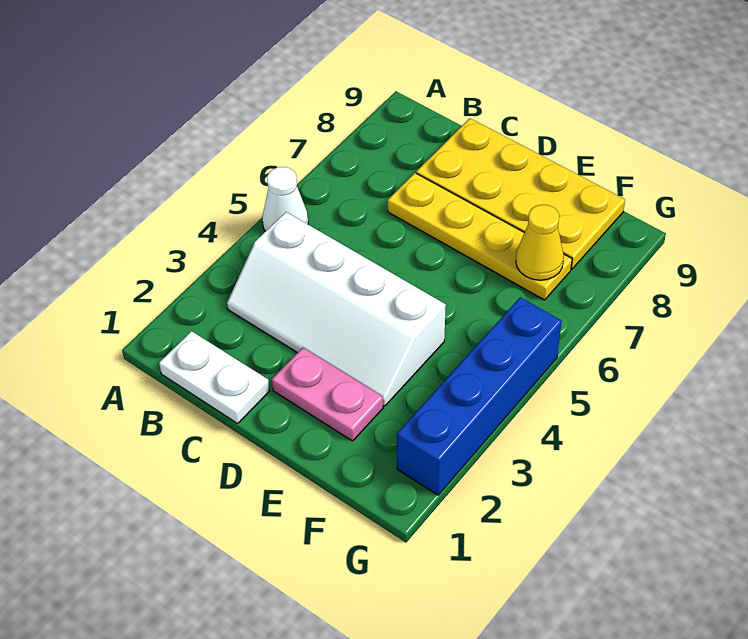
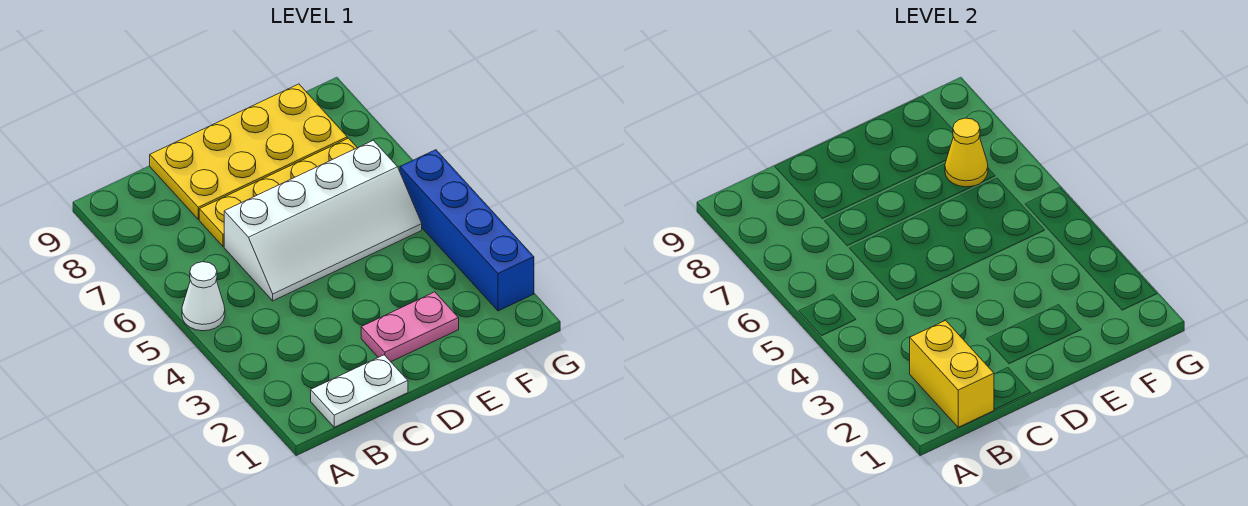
none -> yellow 1x2 brick [910,320,994,427]
white 2x4 slope [227,212,446,406] -> white 2x4 slope moved to [224,140,422,301]

